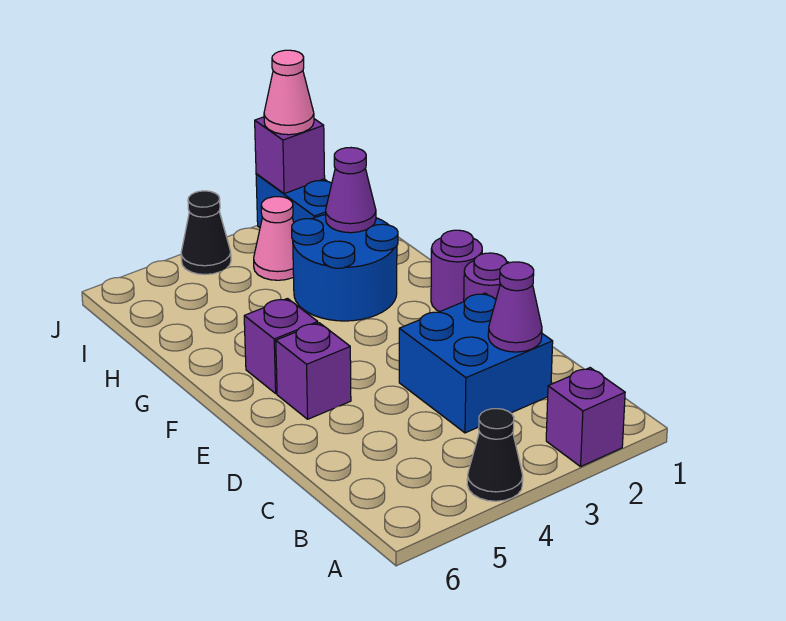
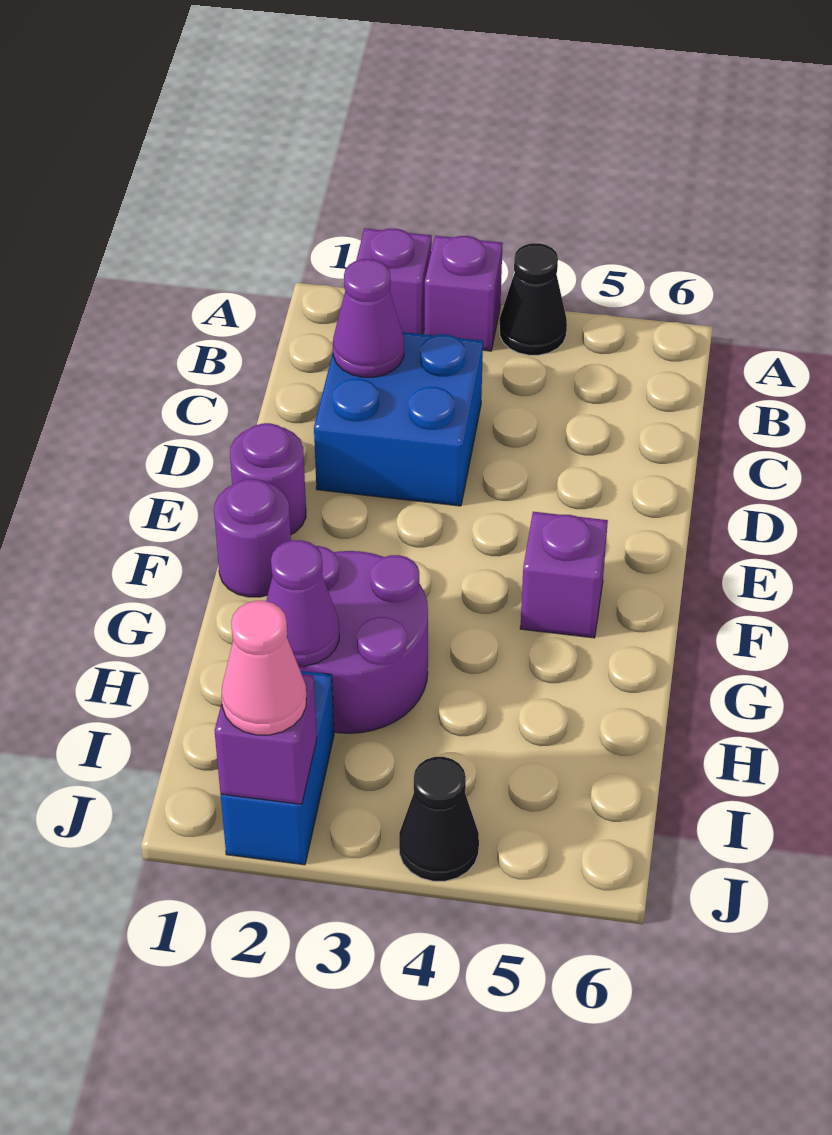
purple 1x1 brick [276,323,351,419] -> purple 1x1 brick moved to [424,236,503,351]
blue 2x2 round brick [292,215,398,321] -> purple 2x2 round brick [298,546,428,733]
pink 1x1 cone [254,197,294,280] -> none

